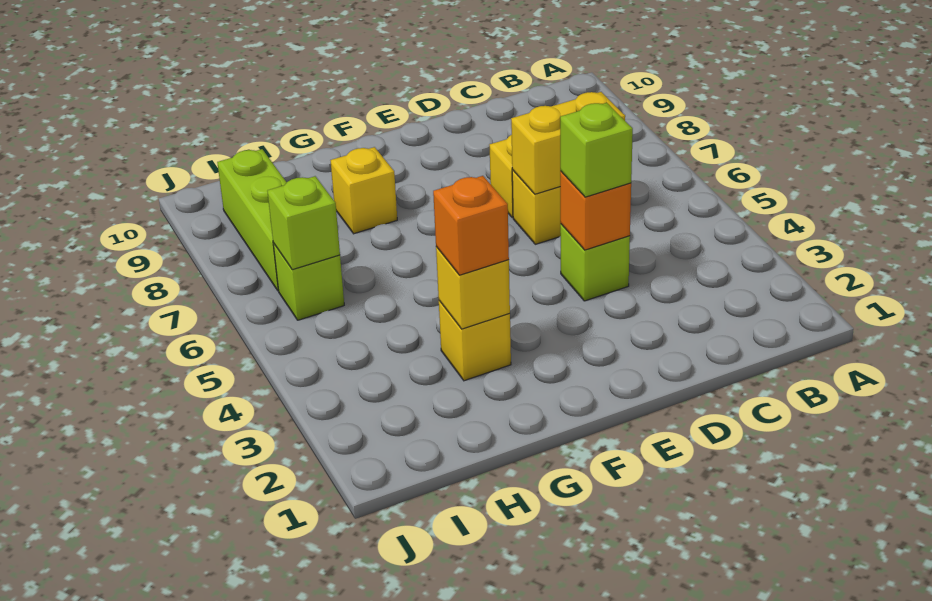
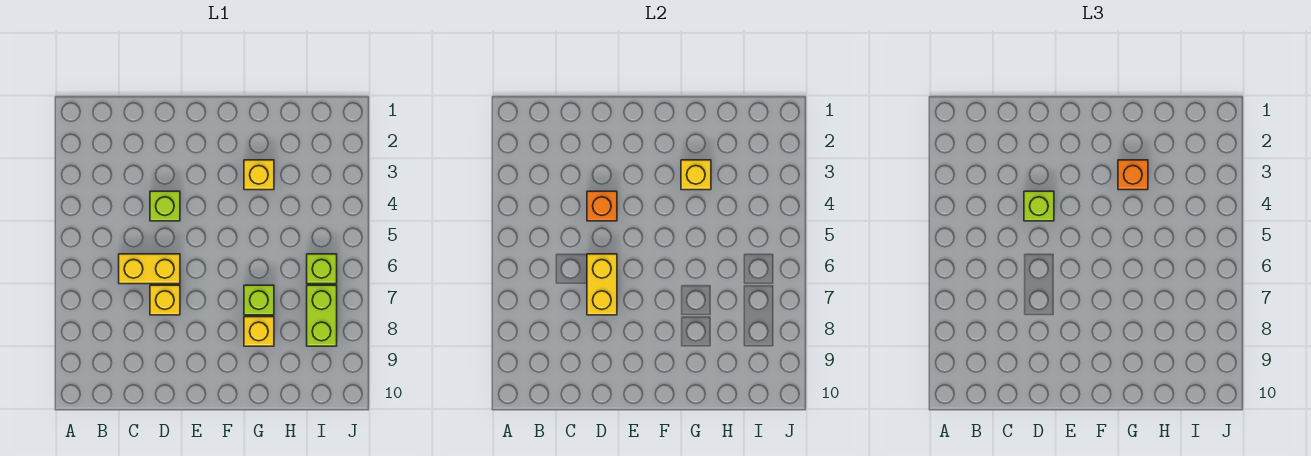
yellow 1x2 brick [511,92,625,194] -> yellow 1x2 brick turned to [587,254,617,315]
lime 1x1 brick [267,176,340,270] -> lime 1x1 brick moved to [244,285,274,315]
lime 1x3 brick [217,149,287,291] -> lime 1x2 brick [307,285,337,346]

